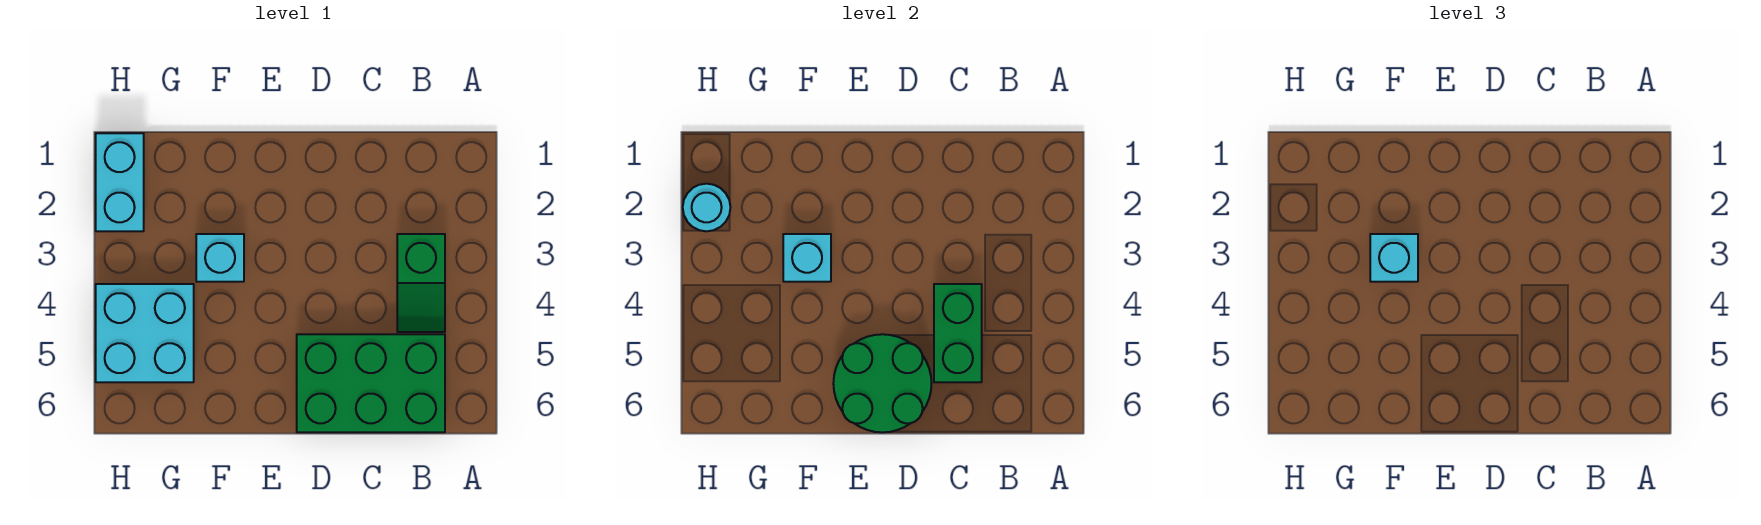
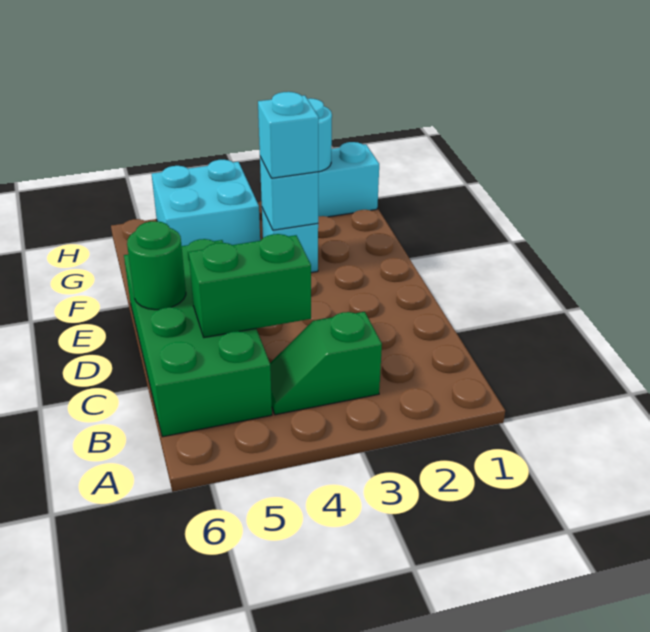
green 2x3 brick [297,334,445,432] -> green 2x4 brick [124,239,272,437]
green 2x2 round brick [833,334,932,432] -> green 1x1 round brick [127,221,186,310]

